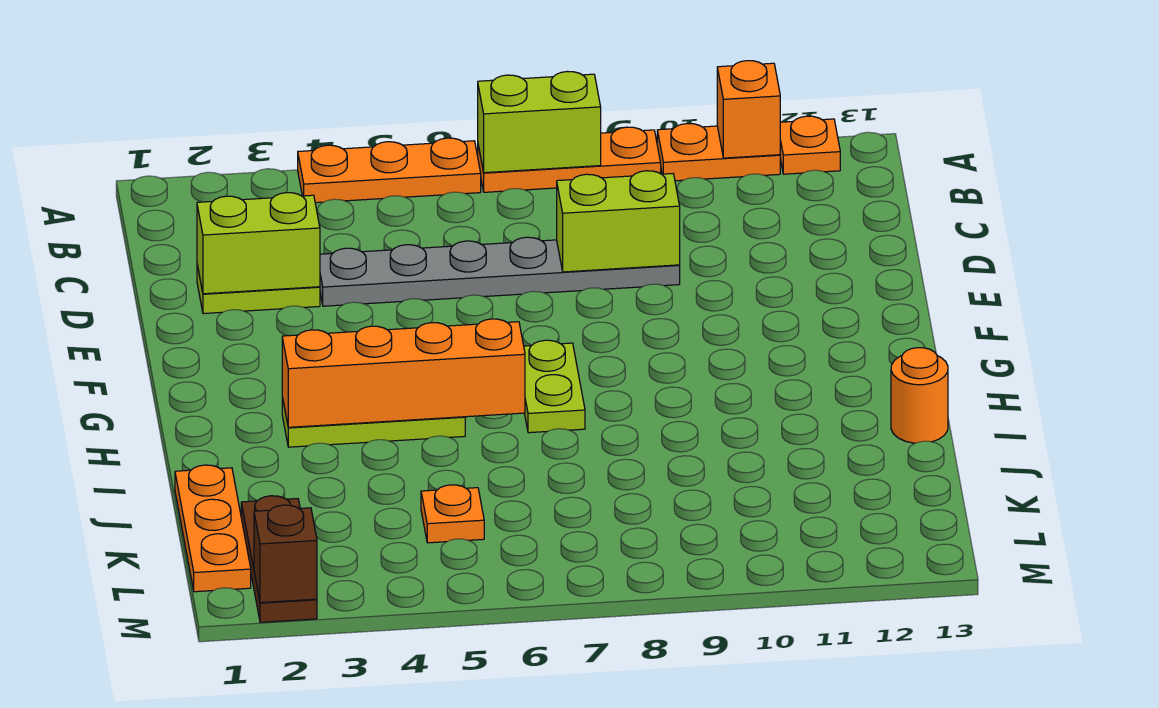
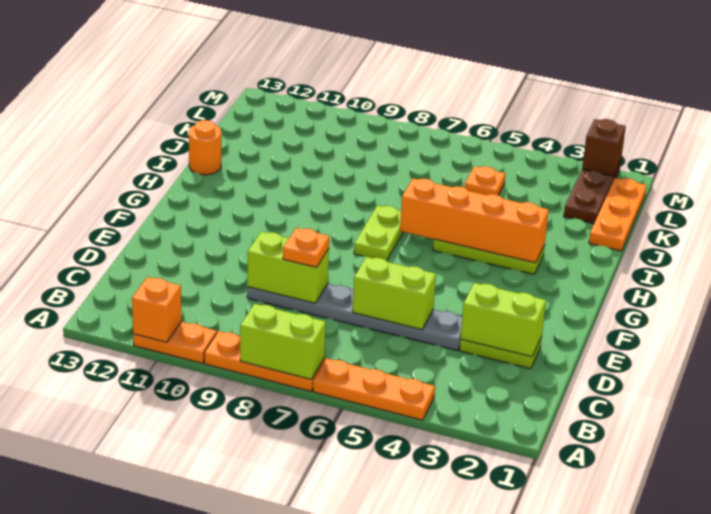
orange 1x1 plate [780,116,840,174] -> orange 1x1 plate moved to [283,228,329,267]
none -> lime 1x2 brick [353,257,436,330]

